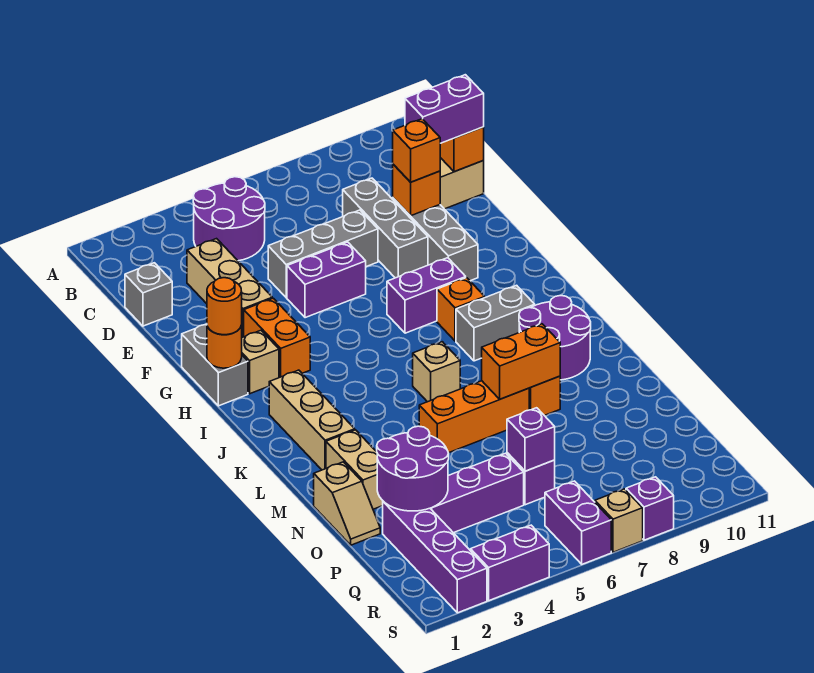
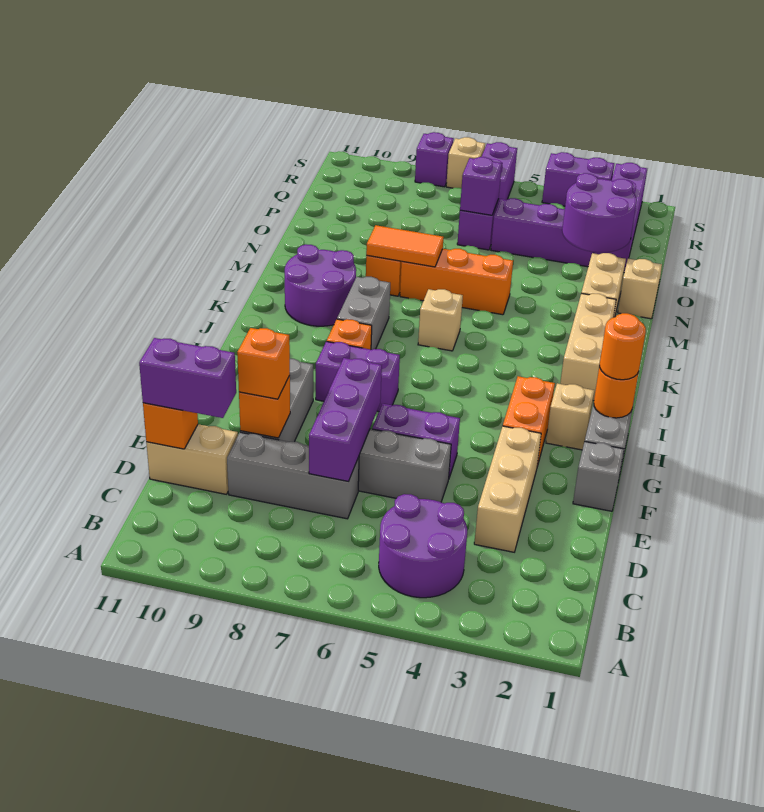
grey 1x1 brick [125,263,172,326] -> grey 1x1 brick moved to [573,442,624,511]
none -> purple 1x3 brick [309,358,382,481]
grey 1x3 brick [343,178,428,278] -> grey 1x3 brick turned to [227,432,359,519]
grey 1x2 brick [456,285,535,361] -> grey 1x2 brick turned to [337,277,390,350]
orange 1x2 brick [482,324,560,399] -> orange 1x2 tile [366,225,443,267]

